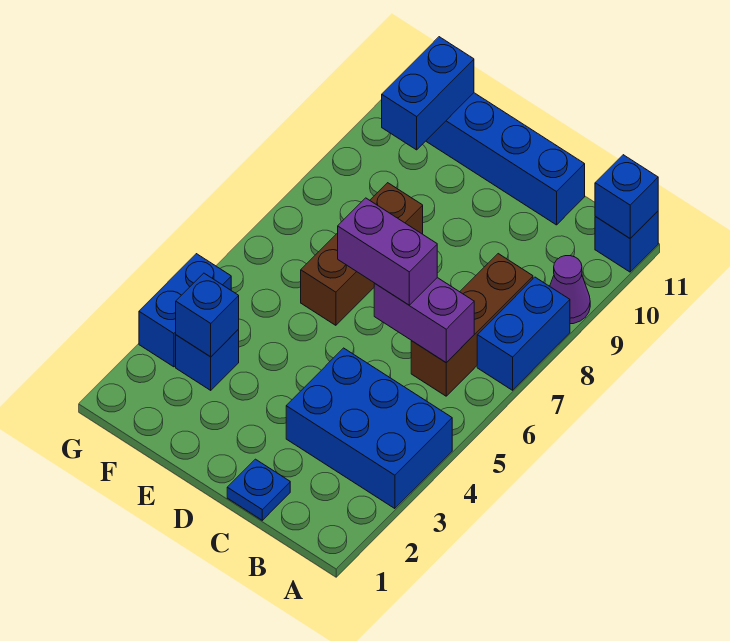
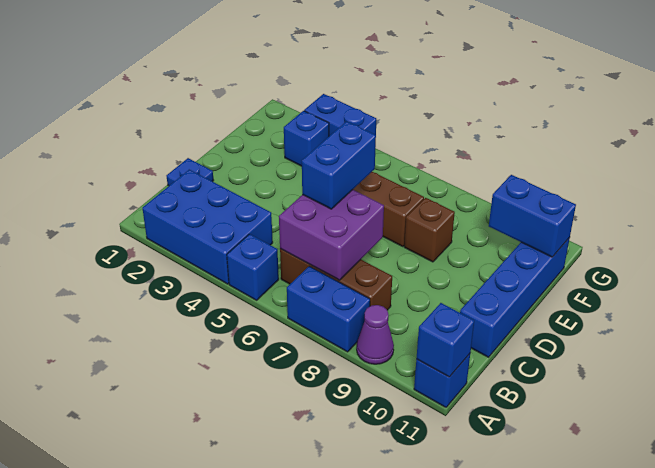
blue 2x3 brick [286,348,452,509] -> blue 2x3 brick turned to [142,170,273,284]
purple 1x2 brick [374,278,474,363] -> purple 2x2 brick [279,190,384,280]
purple 1x2 brick [338,198,437,305] -> blue 1x2 brick [302,121,376,209]
blue 1x1 brick [176,273,239,357] -> blue 1x1 brick moved to [227,234,279,300]

